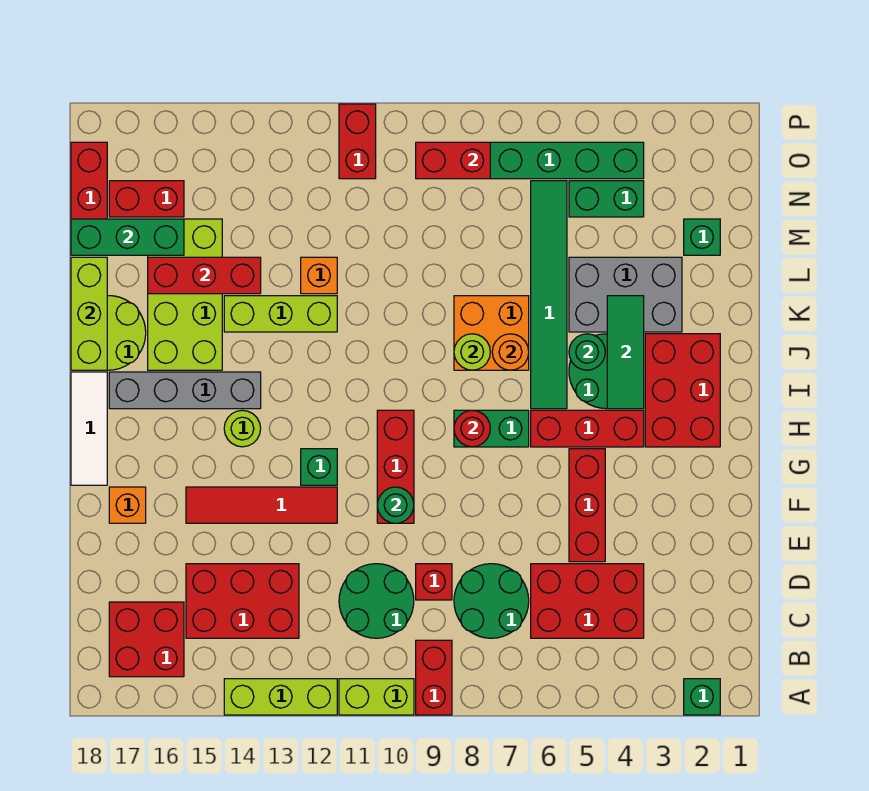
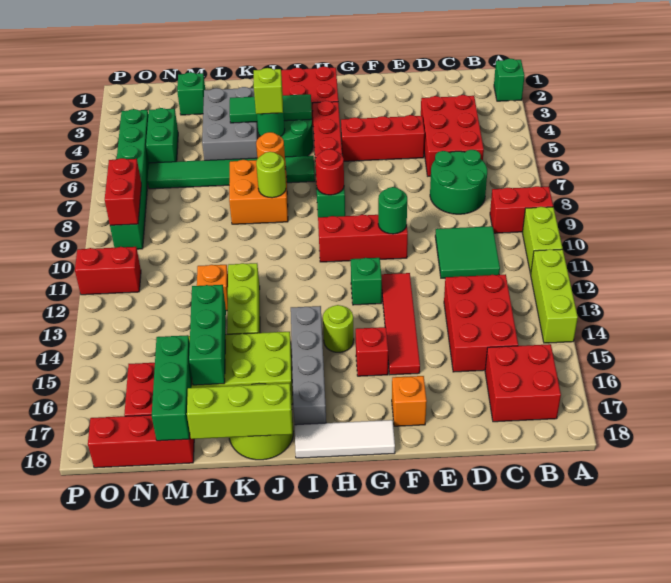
green 2x2 round brick [339,564,414,638] -> green 2x2 tile [435,226,500,278]
red 1x1 brick [416,564,452,600] -> red 1x1 brick moved to [356,327,388,376]
none -> lime 1x1 brick [254,68,283,114]
red 1x3 brick [148,257,261,294] -> green 1x3 brick [189,285,226,385]

